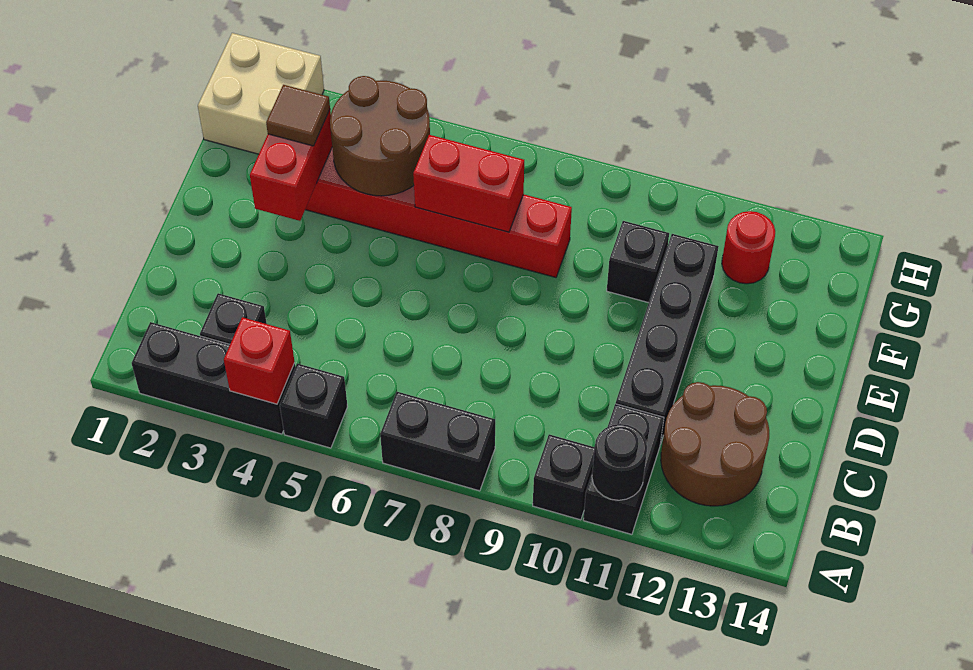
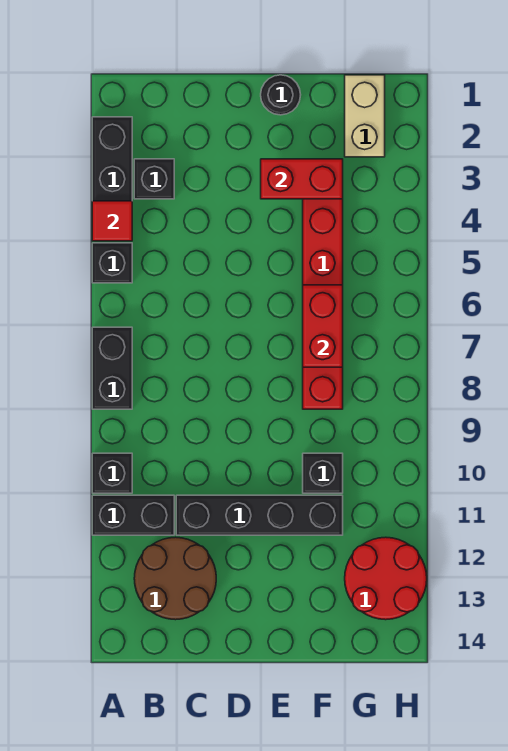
red 1x1 brick [224,317,295,404] -> red 1x1 tile [92,201,132,241]
black 1x1 round brick [592,424,647,500] -> black 1x1 round brick moved to [261,75,301,115]
brown 1x1 tile [266,85,330,146] -> none
brown 2x2 round brick [330,76,430,196] -> none
tan 2x2 brick [198,33,324,154] -> tan 1x2 brick [345,75,385,157]
red 1x1 round brick [722,211,775,284] -> red 2x2 round brick [345,537,427,620]

